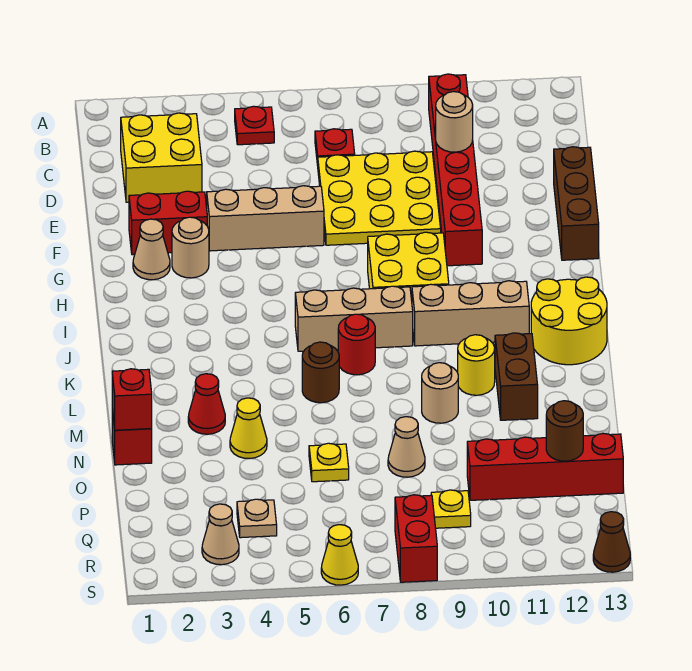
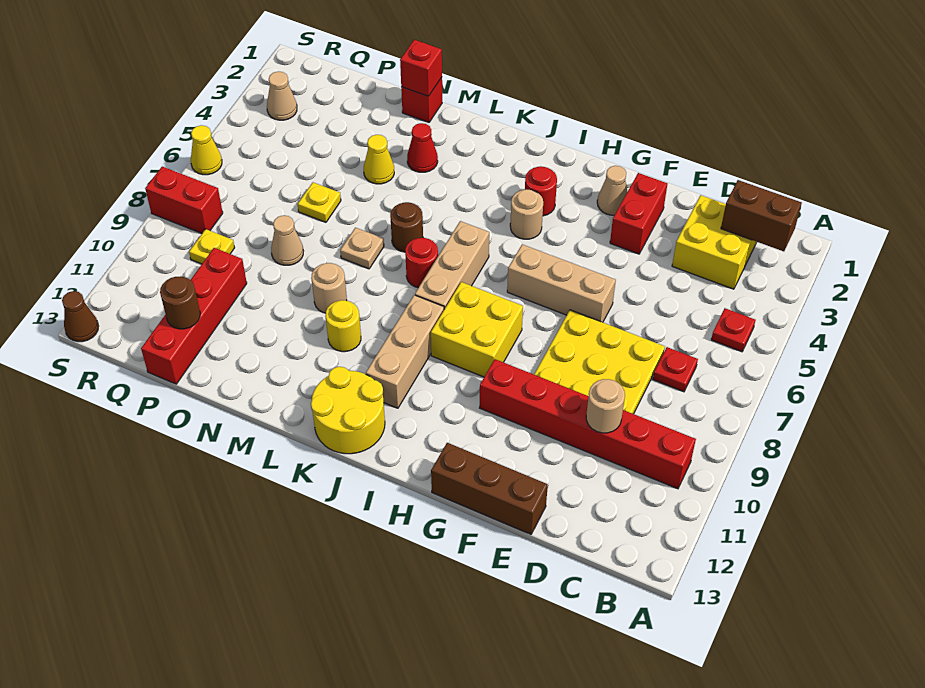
tan 1x3 brick [207,186,324,251] -> tan 1x3 brick turned to [507,244,616,322]
tan 1x1 round brick [172,217,209,278] -> tan 1x1 round brick moved to [510,189,543,239]
none -> red 1x1 round brick [525,166,557,216]
brown 1x2 brick [495,333,538,420] -> brown 1x2 brick moved to [721,180,802,251]
tan 1x1 plate [237,499,277,538] -> tan 1x1 plate moved to [340,228,384,269]

